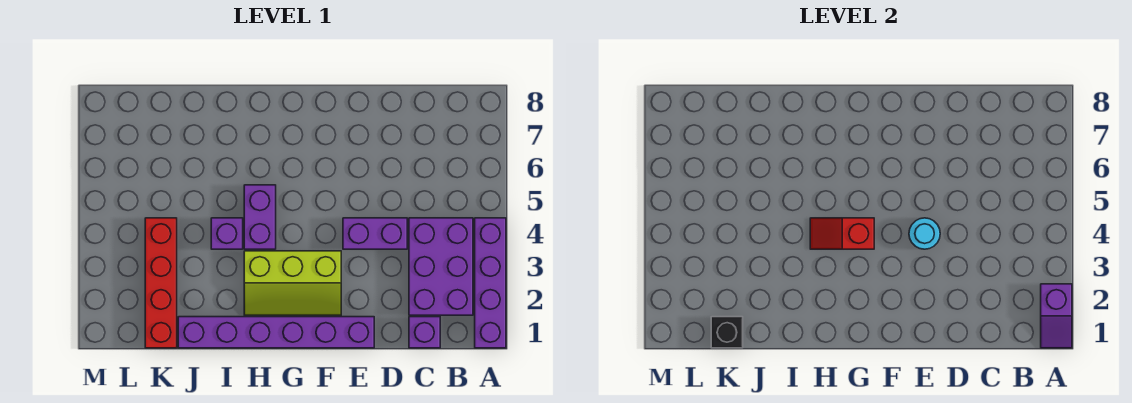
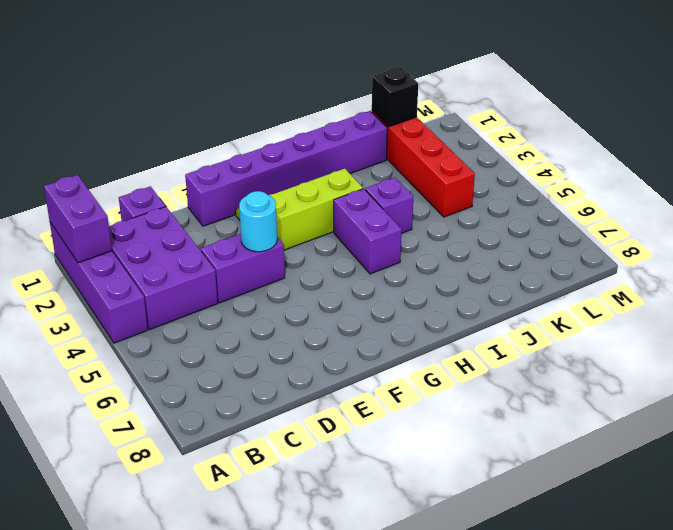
purple 1x2 slope [1041,284,1072,348] -> purple 1x2 brick [44,175,112,263]
red 1x2 slope [810,218,874,249] -> none

